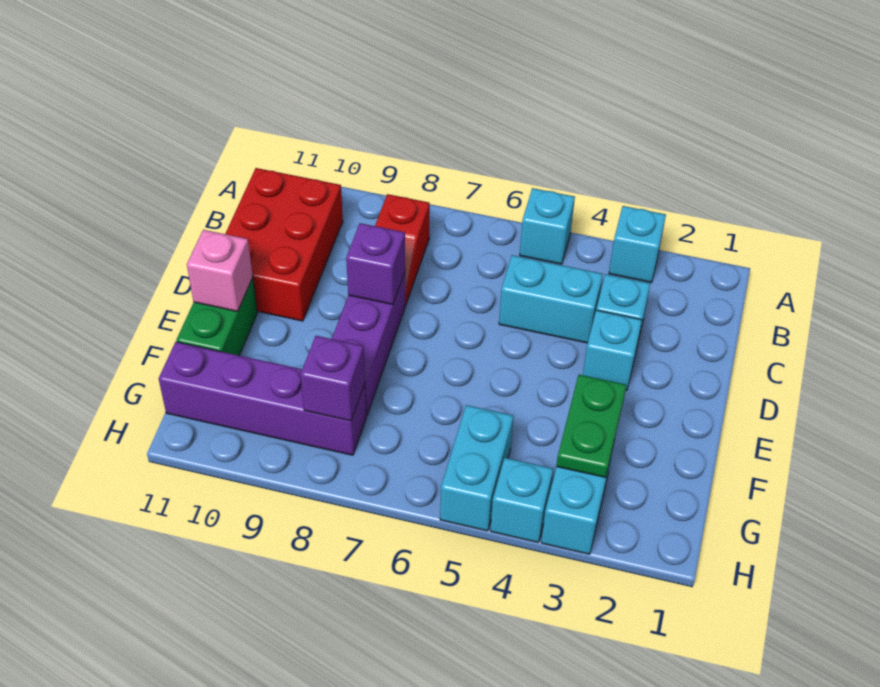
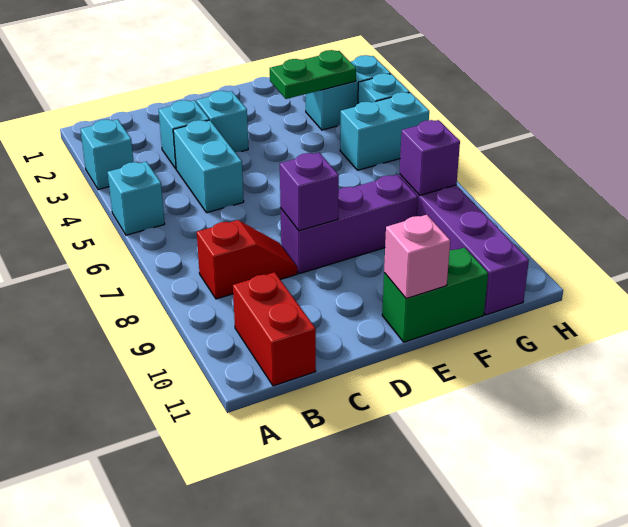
red 2x3 brick [225,168,343,321] -> red 1x2 brick [233,272,316,386]

